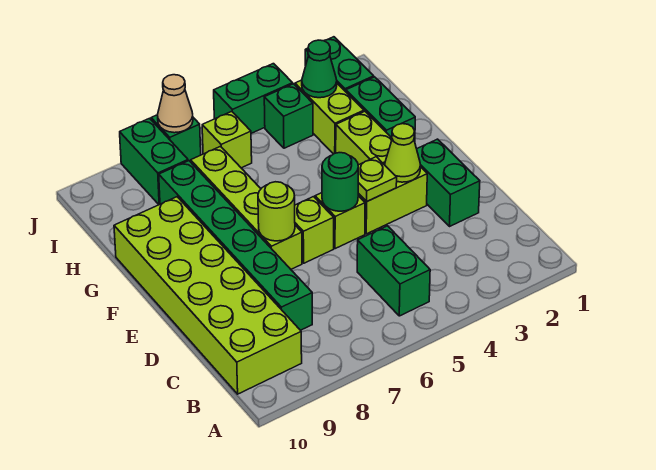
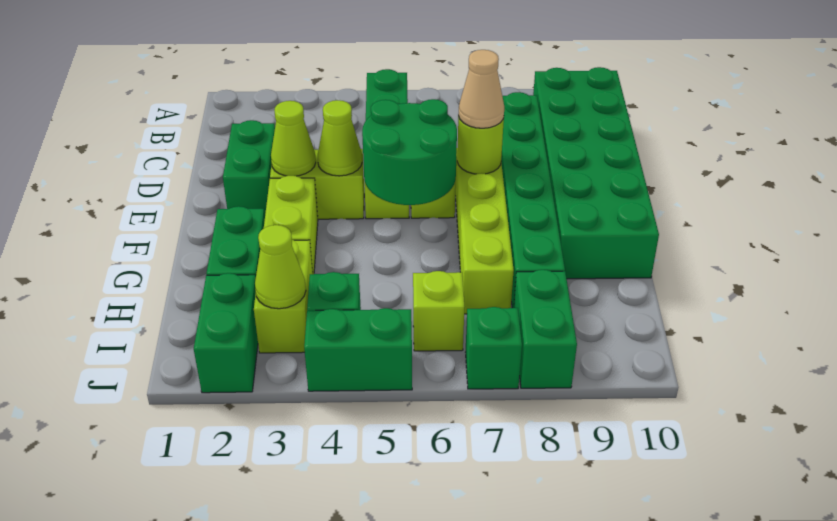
lime 2x6 brick [114,197,302,394] -> green 2x6 brick [533,67,659,279]
lime 1x1 plate [358,157,397,201] -> lime 1x1 cone [318,100,362,176]
green 1x1 round brick [322,153,358,211] -> green 2x2 round brick [362,99,457,205]
green 1x1 cone [302,40,337,98] -> lime 1x1 cone [255,225,306,309]
tan 1x1 cone [158,75,193,133] -> tan 1x1 cone moved to [458,50,504,128]

